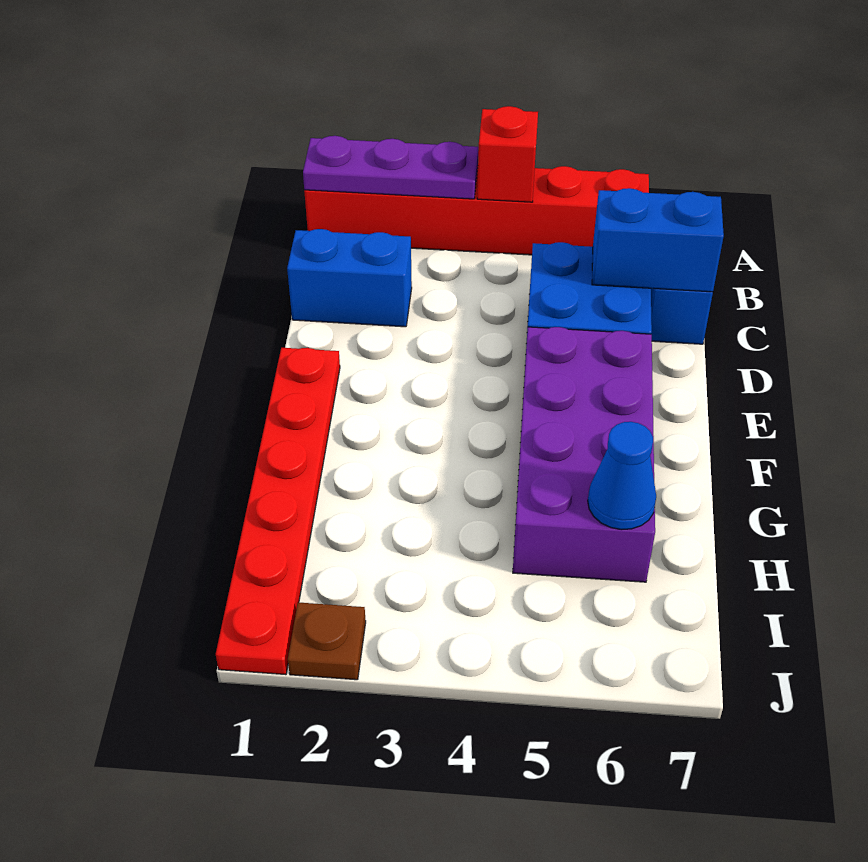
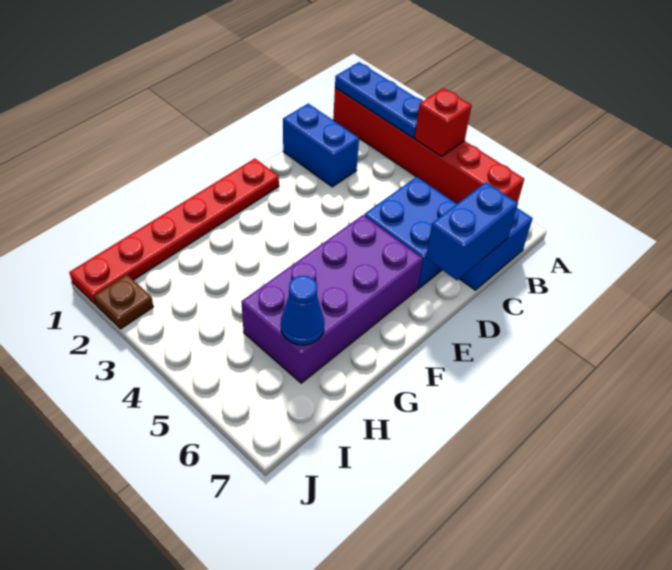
purple 1x3 plate [303,136,478,199] -> blue 1x3 plate [335,62,423,138]
blue 1x2 brick [592,188,724,292] -> blue 1x2 brick turned to [426,182,518,280]

